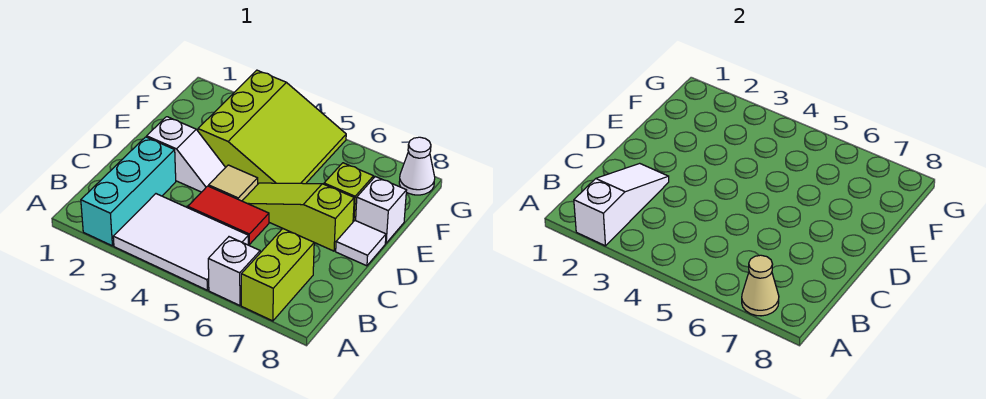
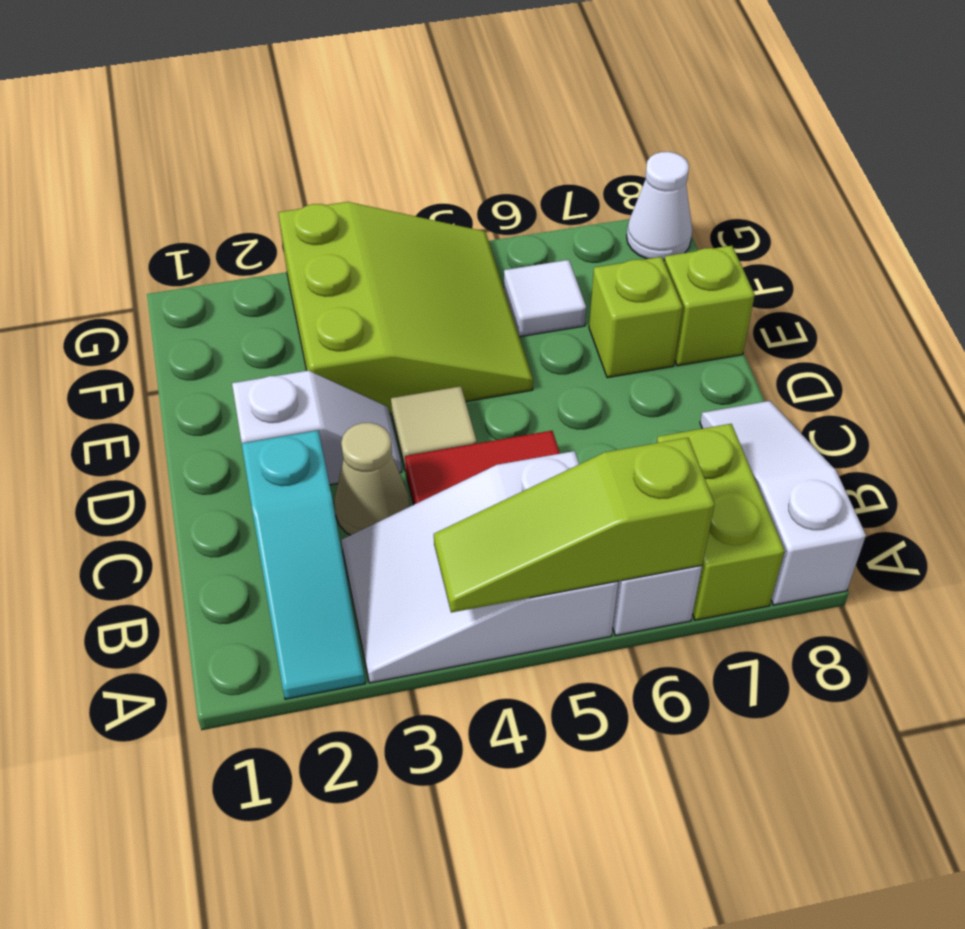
cyan 1x3 brick [81,137,176,246] -> cyan 1x3 slope [242,430,365,699]
white 1x3 slope [574,163,669,246] -> white 1x3 slope moved to [700,401,866,605]
white 2x3 tile [113,194,248,290] -> white 2x3 slope [341,451,618,683]
tan 1x1 cone [742,255,779,316] -> tan 1x1 cone moved to [335,423,409,535]
lime 1x3 slope [243,183,354,251] -> lime 1x3 slope moved to [434,438,715,613]
white 1x1 tile [336,220,386,266] -> white 1x1 tile moved to [504,260,586,337]
white 1x1 brick [356,177,407,243] -> lime 1x1 brick [664,246,755,366]

